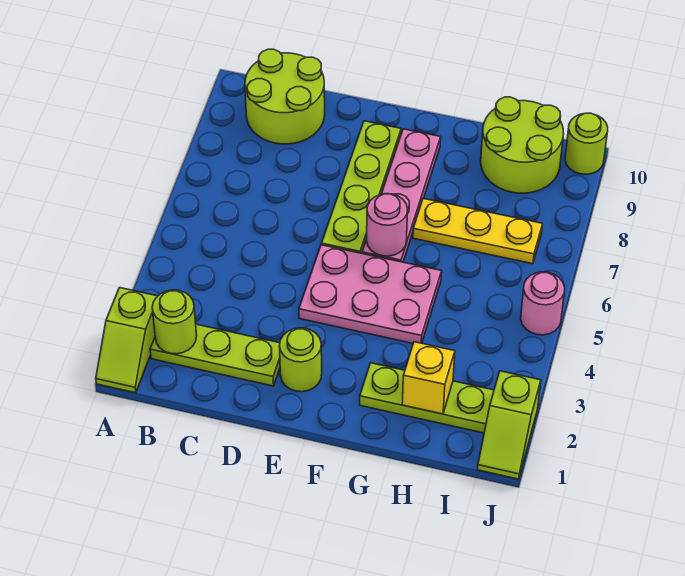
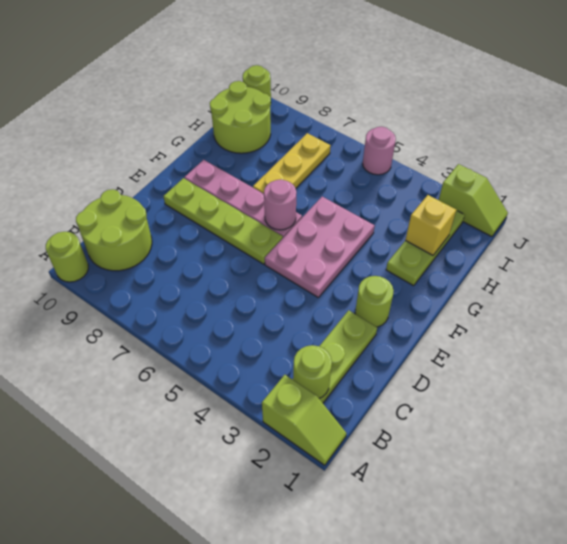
none -> lime 1x1 round brick [46,232,88,282]

